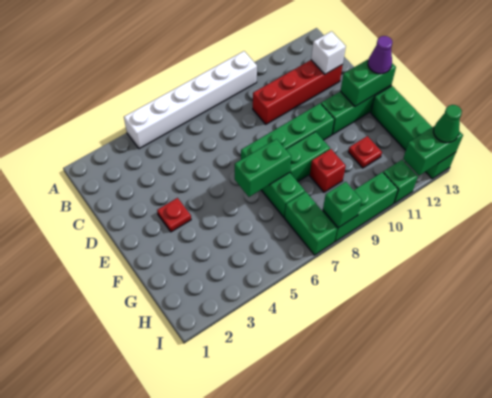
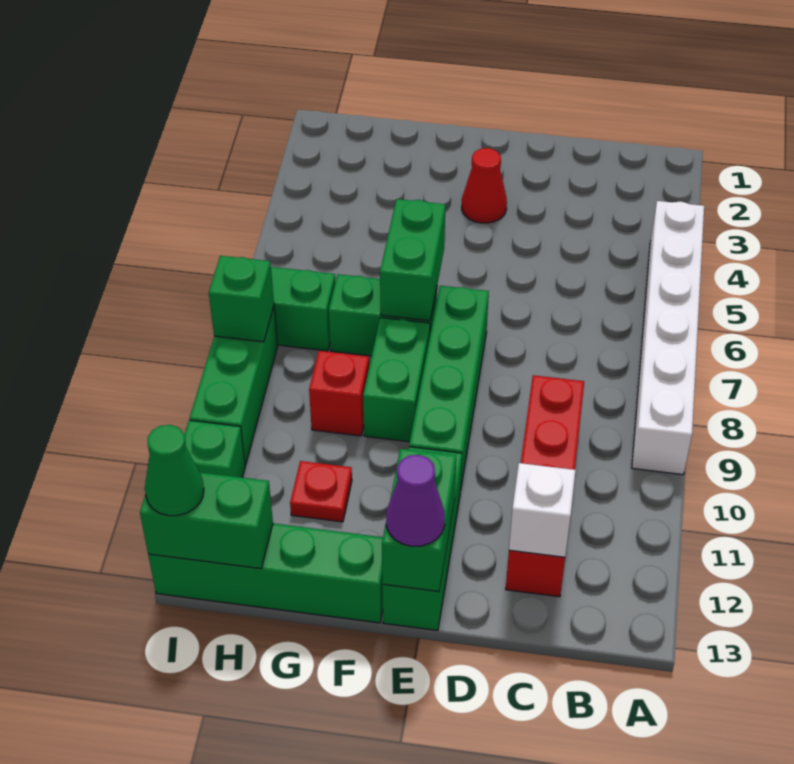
red 1x1 plate [157,198,191,232] -> red 1x1 cone [462,148,507,223]
green 1x2 brick [403,126,463,175] -> green 1x2 brick turned to [140,472,273,569]

